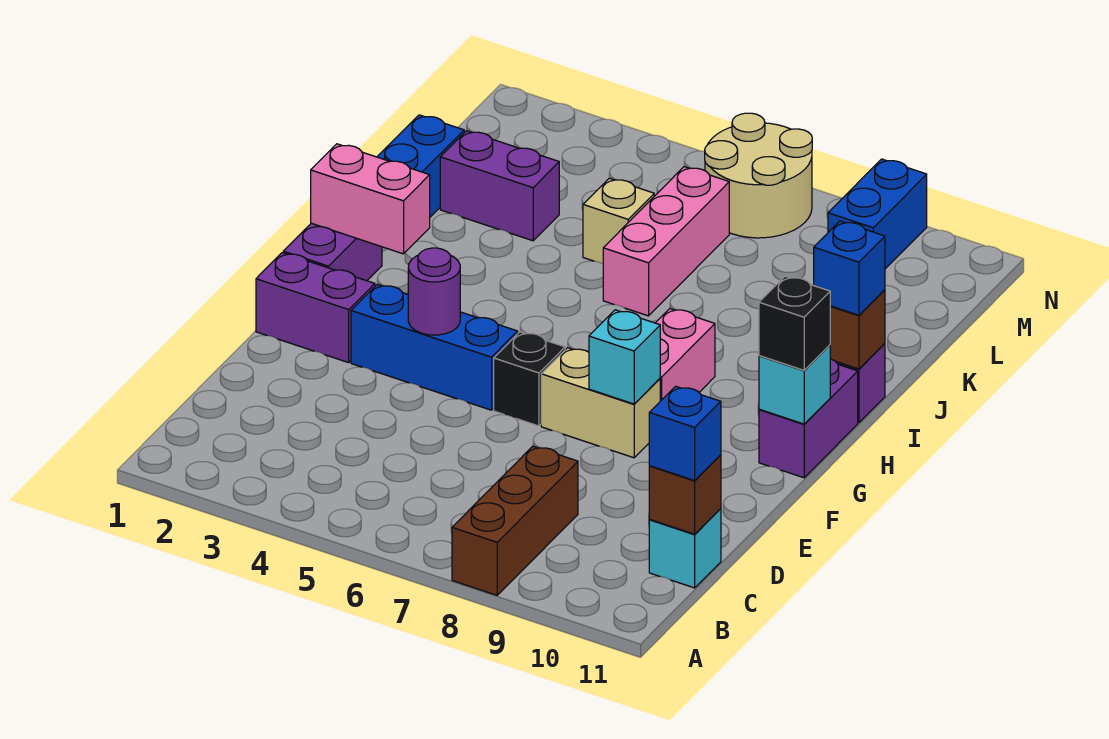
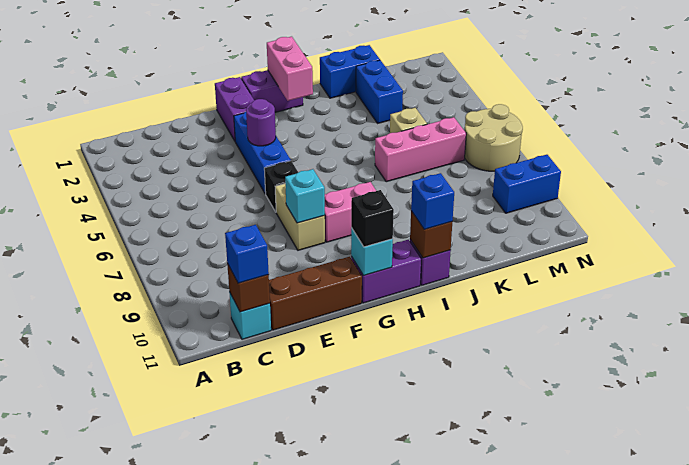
brown 1x3 brick [452,446,578,595] -> brown 1x3 brick moved to [269,257,362,330]
purple 1x2 brick [440,131,559,241] -> blue 1x2 brick [356,60,403,123]

